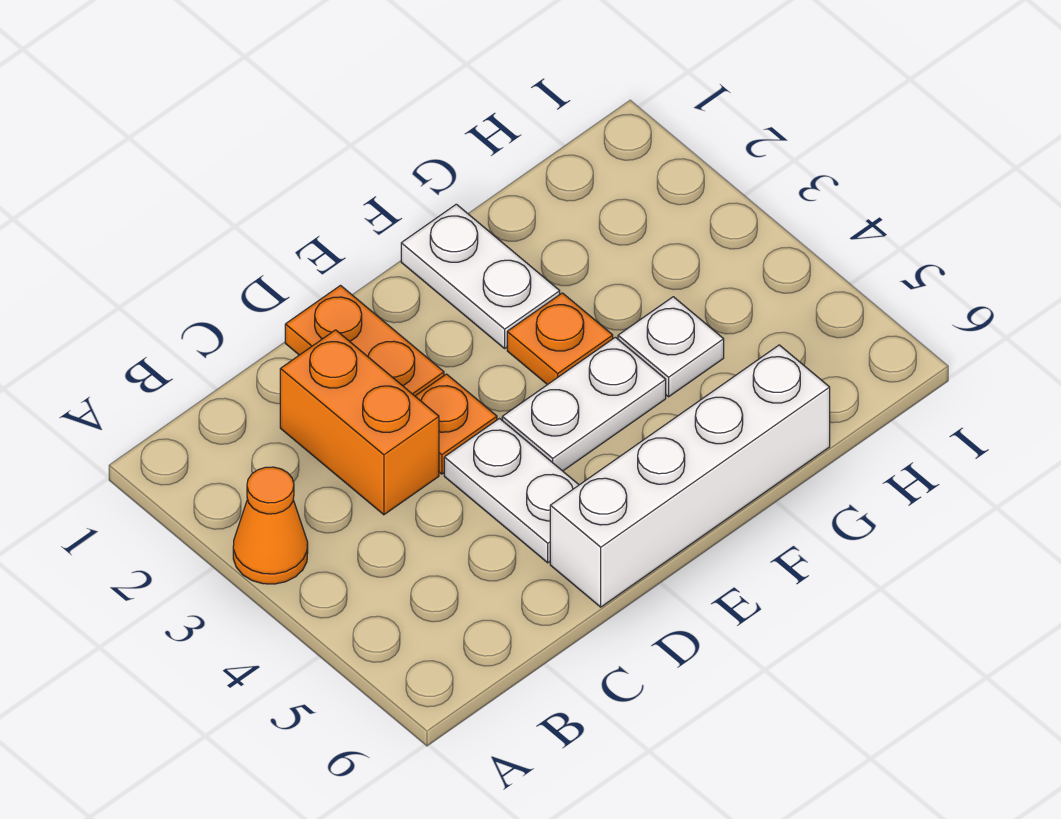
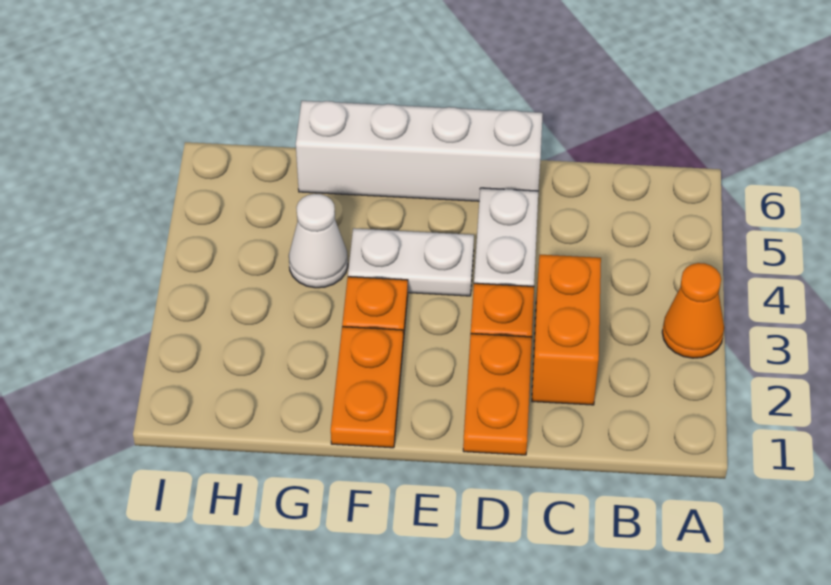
white 1x2 plate [401,204,560,348] -> orange 1x2 plate [331,327,403,448]
white 1x1 plate [618,297,724,397] -> white 1x1 cone [289,194,348,288]

